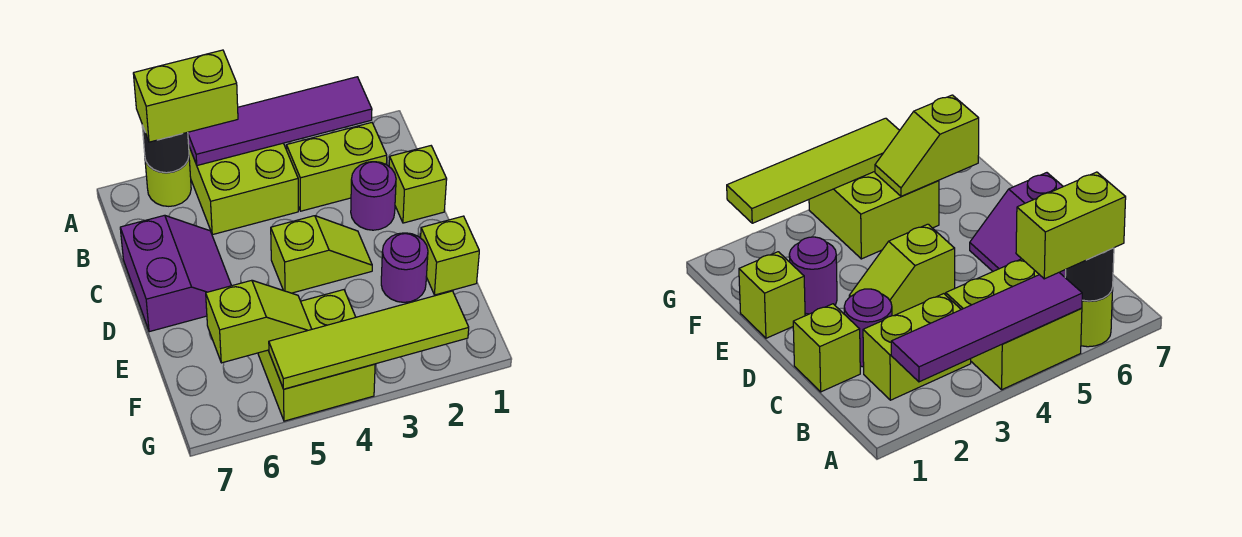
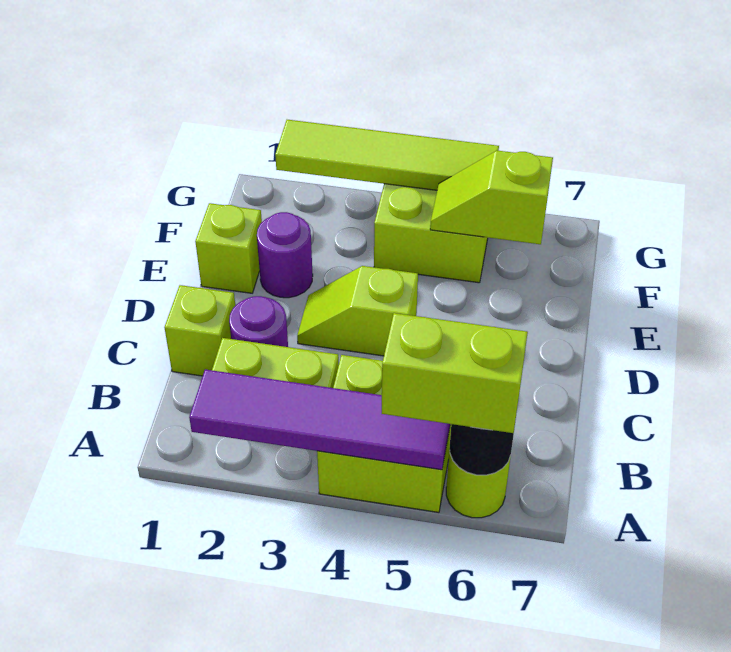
purple 2x2 slope [120,215,231,332] -> none

